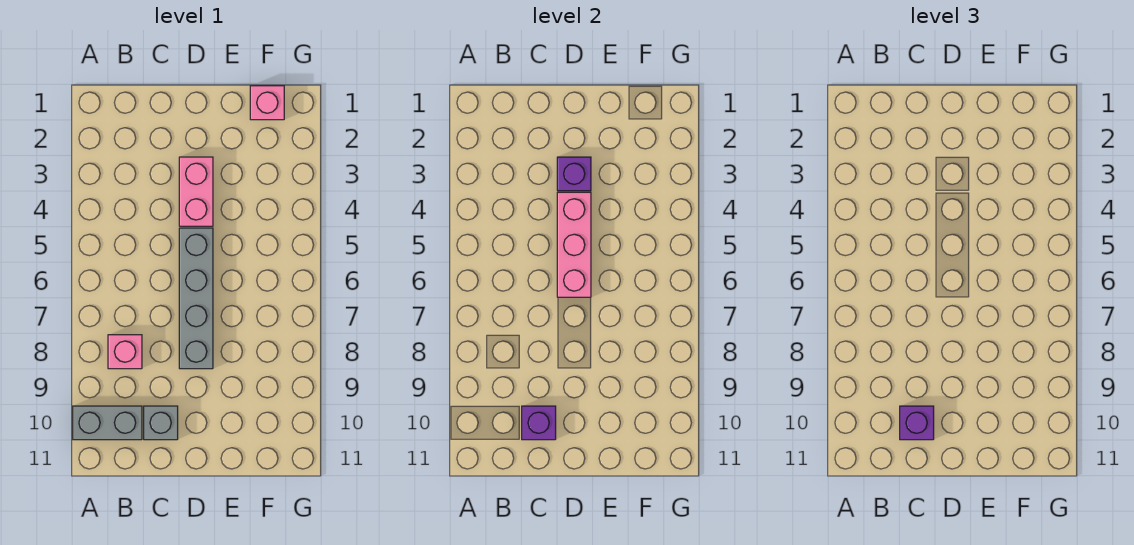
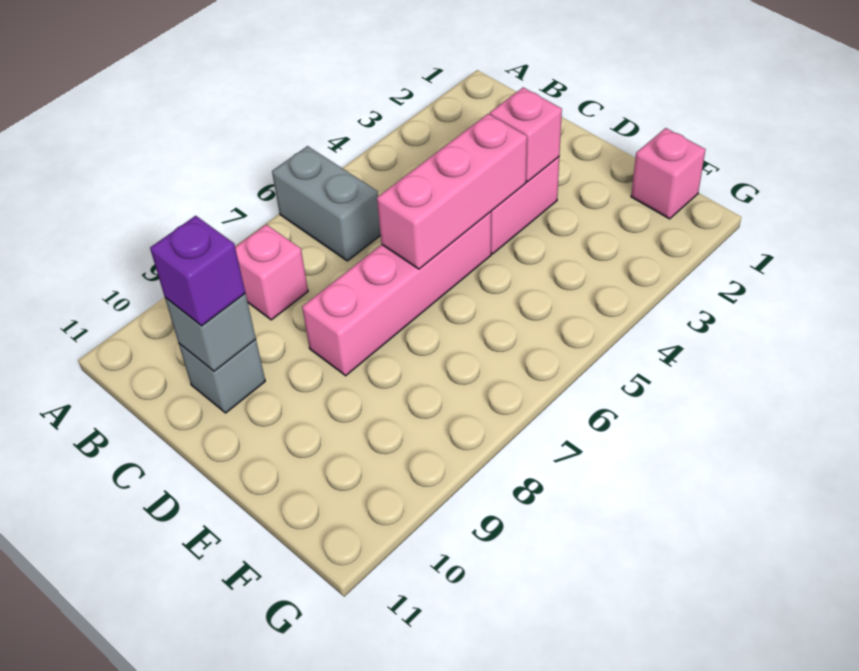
grey 1x2 brick [73,406,142,440] -> grey 1x2 brick moved to [272,146,381,261]
purple 1x1 brick [522,406,556,440] -> grey 1x1 brick [165,294,256,371]
purple 1x1 brick [557,157,591,191] -> pink 1x1 brick [490,87,562,182]
grey 1x4 brick [179,228,213,369] -> pink 1x4 brick [302,212,491,376]

